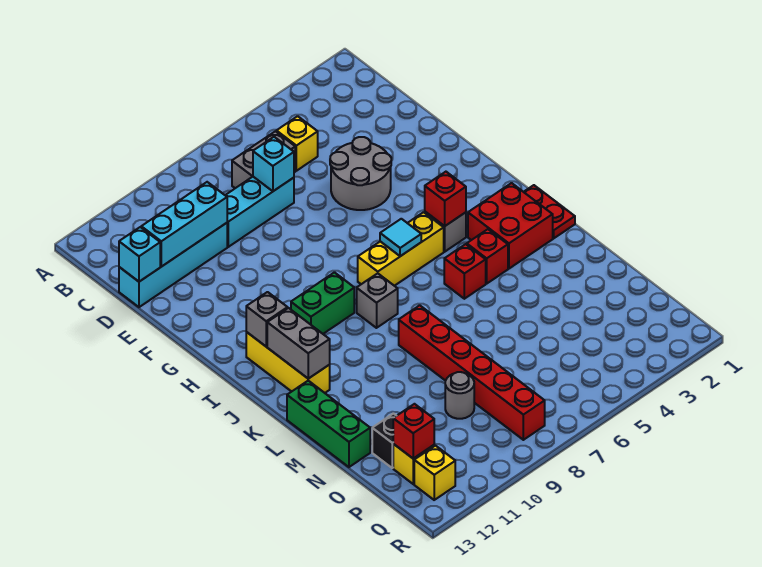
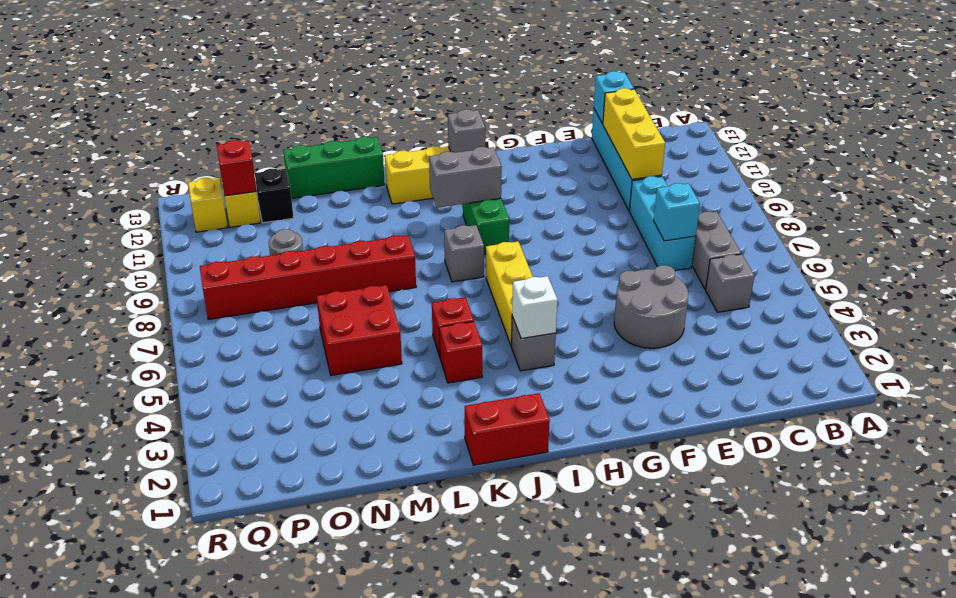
yellow 1x1 brick [276,116,318,171] -> grey 1x1 brick [706,254,754,312]
cyan 1x3 brick [141,182,227,267] -> yellow 1x3 brick [603,88,665,179]
red 1x1 brick [425,172,466,226] -> white 1x1 brick [512,276,558,339]
cyan 1x1 tile [380,219,421,256] -> none
red 1x2 plate [524,185,575,238] -> red 1x2 brick [465,393,550,465]
red 2x2 brick [468,183,553,269] -> red 2x2 brick moved to [317,285,402,375]
grey 1x2 brick [267,308,330,379] -> grey 1x2 brick moved to [429,147,502,208]

